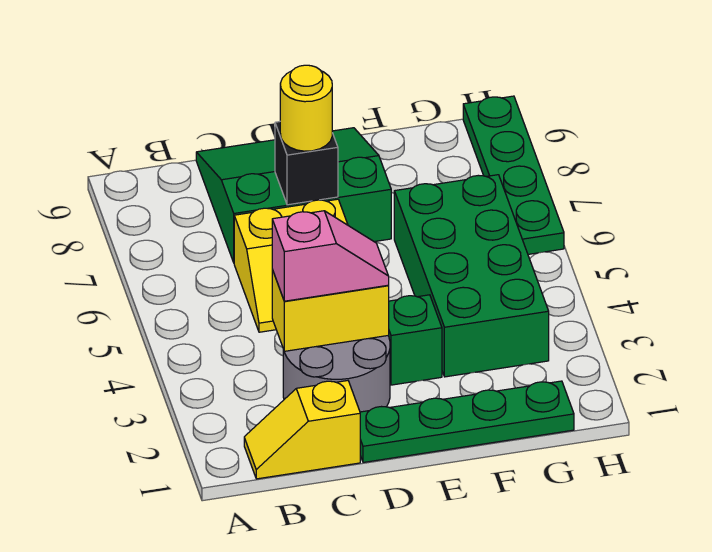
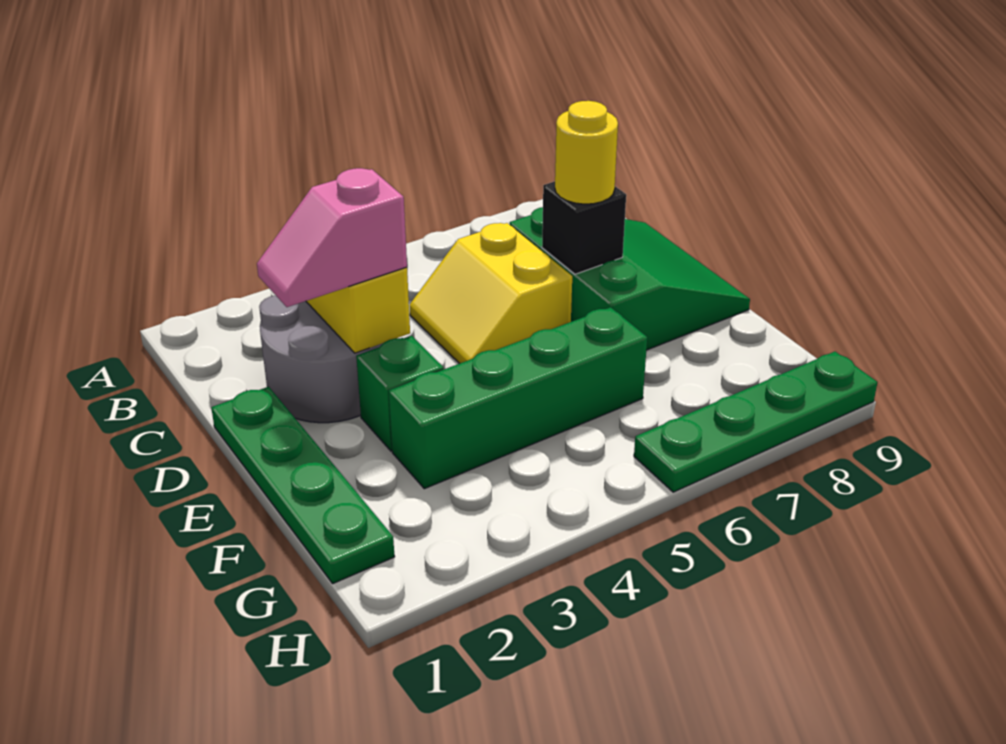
yellow 1x2 slope [244,381,360,479] -> none
pink 1x2 slope [272,211,389,301] -> pink 1x2 slope turned to [257,168,407,307]
green 2x4 brick [394,175,549,377] -> green 1x4 brick [389,307,647,489]

